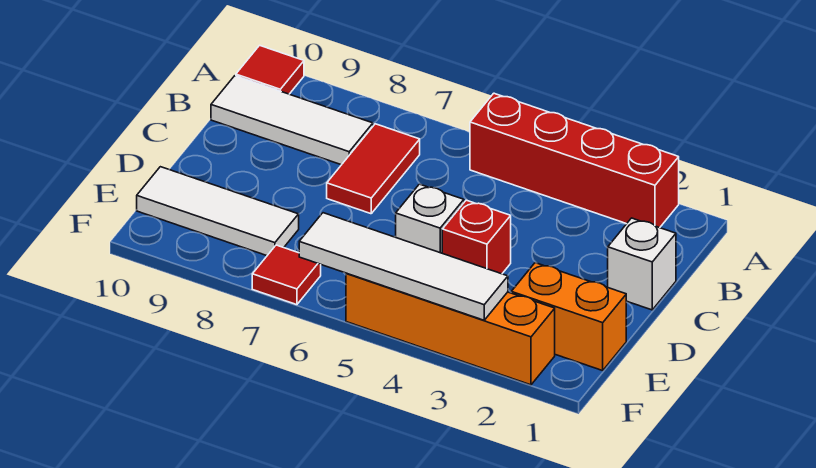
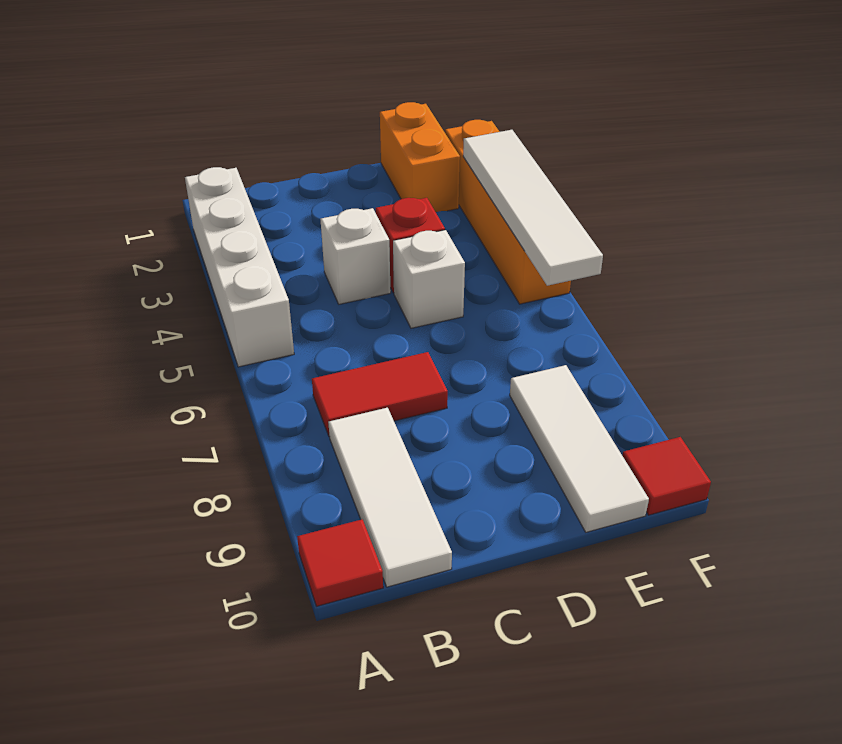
red 1x4 brick [470,93,679,228] -> white 1x4 brick [185,167,294,367]
white 1x1 brick [608,218,676,310] -> white 1x1 brick moved to [320,208,391,304]
red 1x1 tile [252,245,321,305] -> red 1x1 tile moved to [622,437,711,515]

